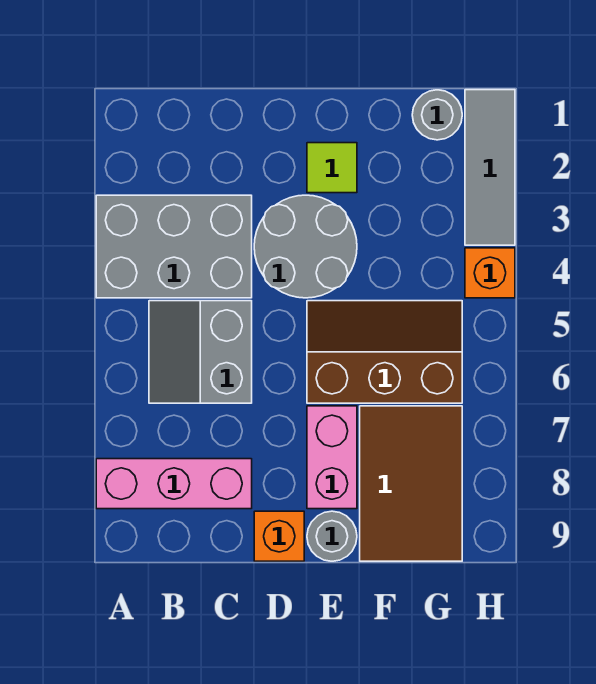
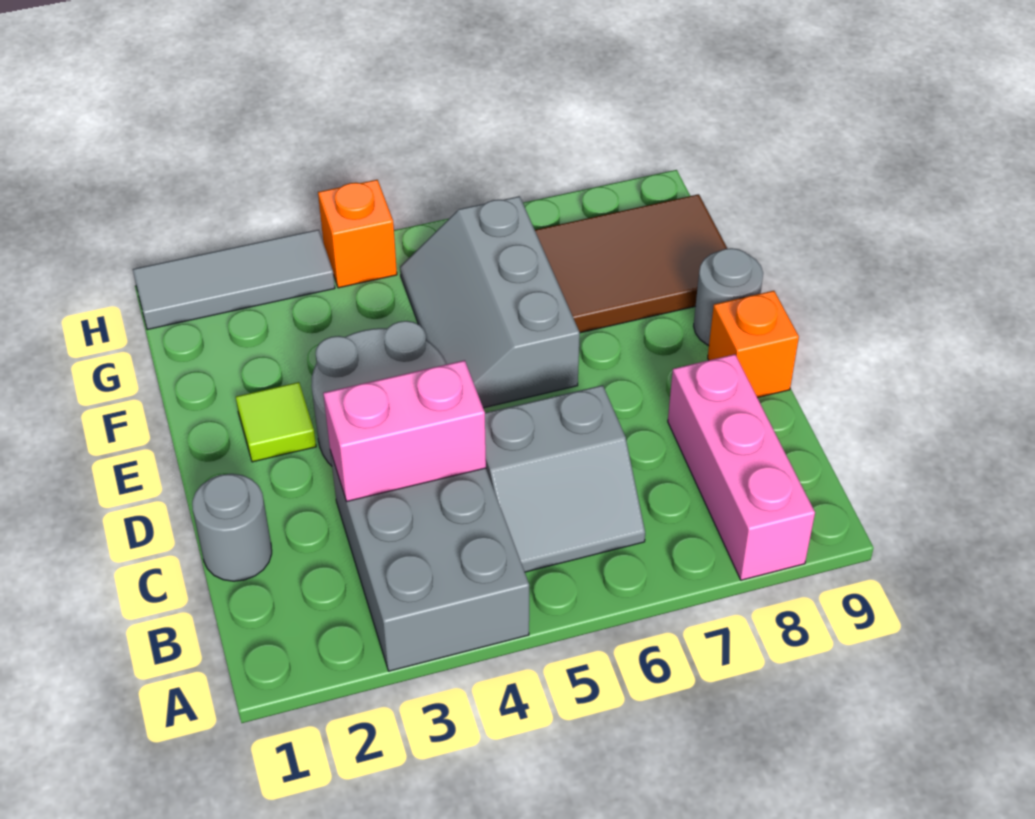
brown 2x3 slope [307,301,462,403] -> grey 2x3 slope [400,196,580,408]
pink 1x2 brick [307,406,357,509] -> pink 1x2 brick moved to [323,360,486,502]
grey 1x1 round brick [412,90,462,140] -> grey 1x1 round brick moved to [192,474,272,581]

